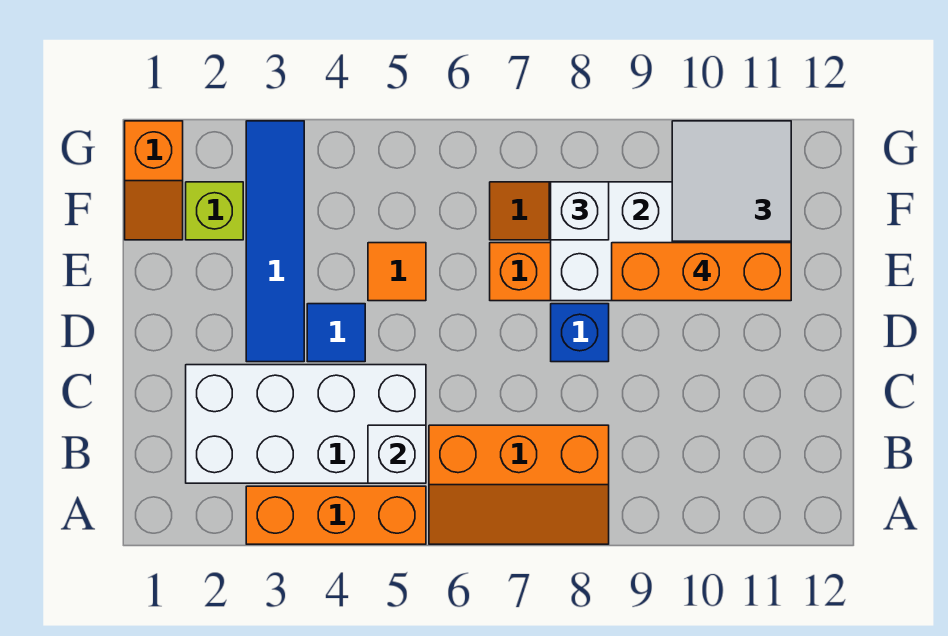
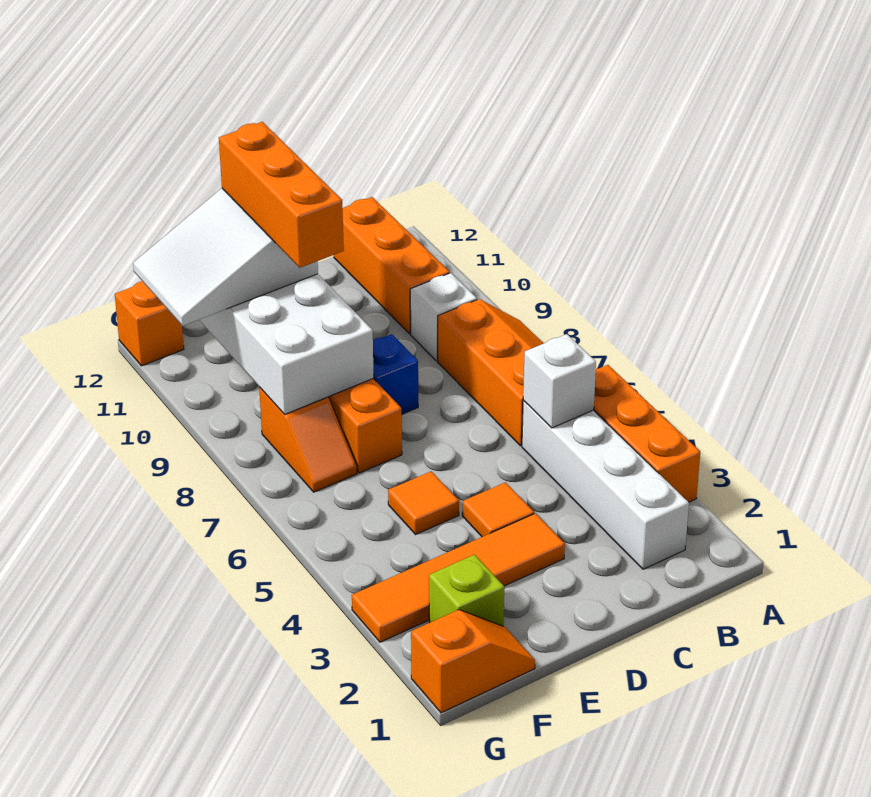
white 2x4 brick [186,365,426,483] -> white 1x4 brick [522,401,689,569]
none -> orange 1x3 brick [334,197,450,334]
blue 1x4 tile [246,121,304,362] -> orange 1x4 tile [352,513,565,642]
blue 1x1 tile [307,304,365,362] -> orange 1x1 tile [462,482,534,537]
white 1x1 brick [551,182,609,240] -> white 1x1 brick moved to [410,273,477,361]
none -> orange 1x1 brick [115,281,184,366]

